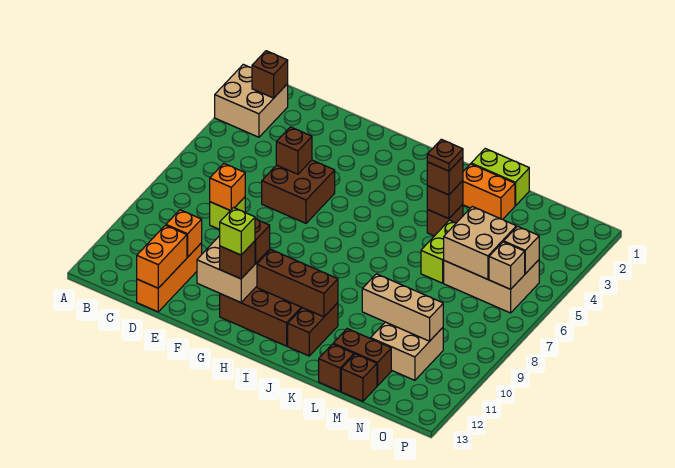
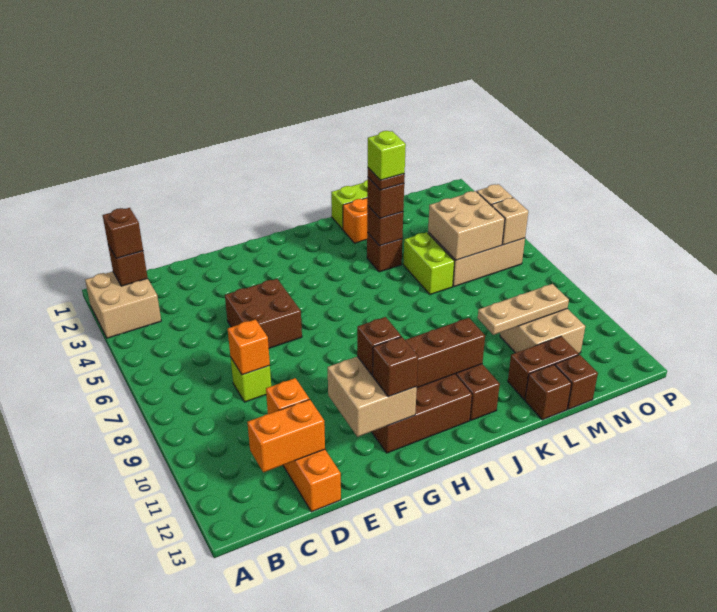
orange 1x2 brick [137,225,187,288] -> orange 1x2 brick turned to [247,399,325,472]
brown 1x1 brick [276,127,312,174] -> brown 1x1 brick moved to [103,208,143,258]
lime 1x1 brick [220,208,255,255] -> lime 1x1 brick moved to [368,131,406,180]
tan 1x3 brick [362,274,443,341] -> tan 1x3 plate [478,284,569,335]

